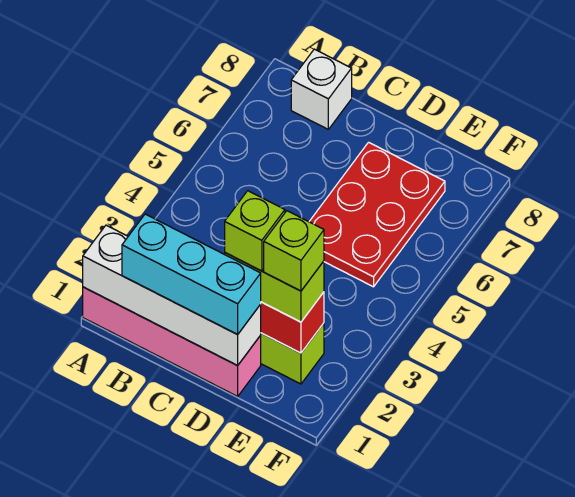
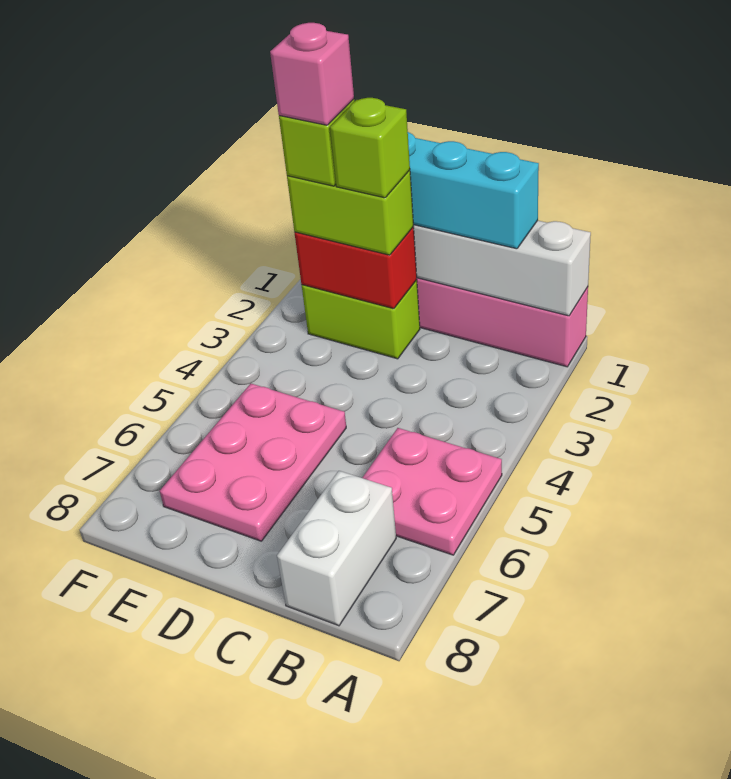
none -> pink 2x2 plate [362,428,502,555]
white 1x1 brick [291,49,352,129] -> white 1x2 brick [277,471,396,626]
red 2x3 plate [309,142,445,287] -> pink 2x3 plate [160,384,346,541]
none -> pink 1x1 brick [270,23,354,125]

